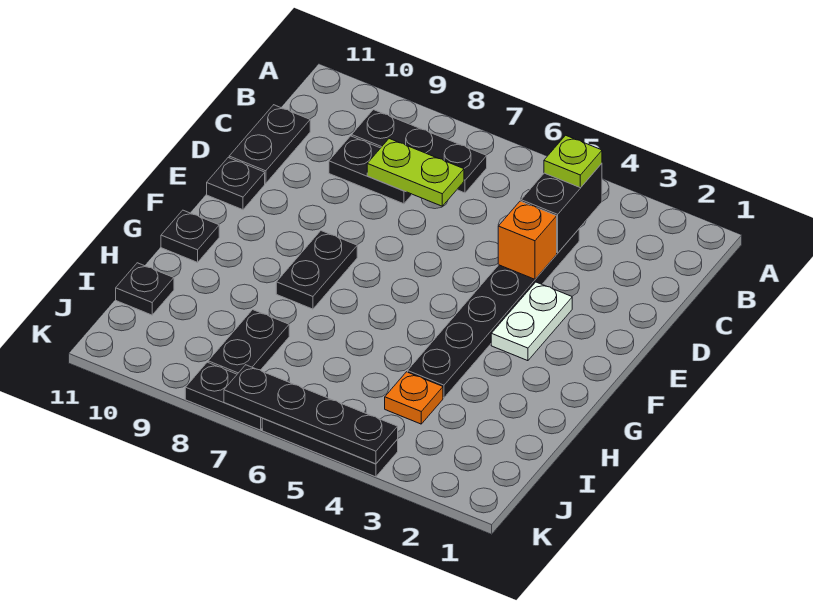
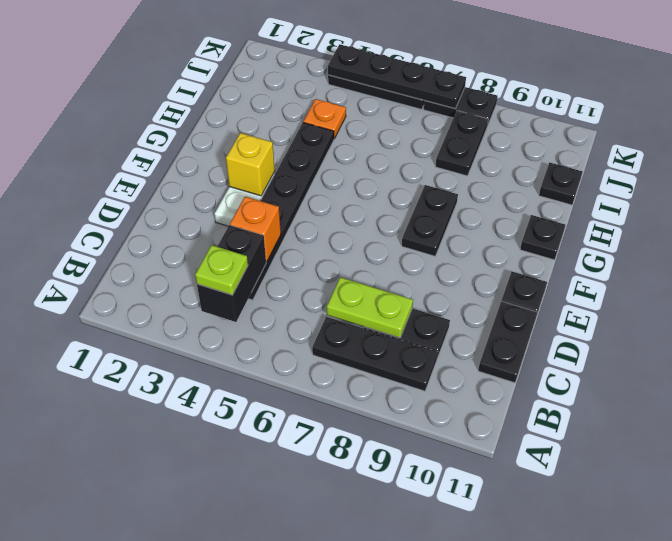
none -> yellow 1x1 brick [226,133,275,196]

